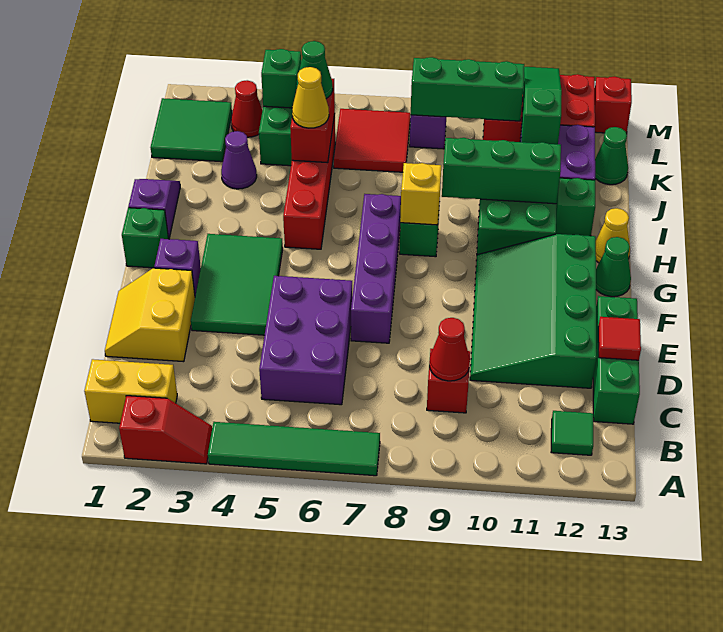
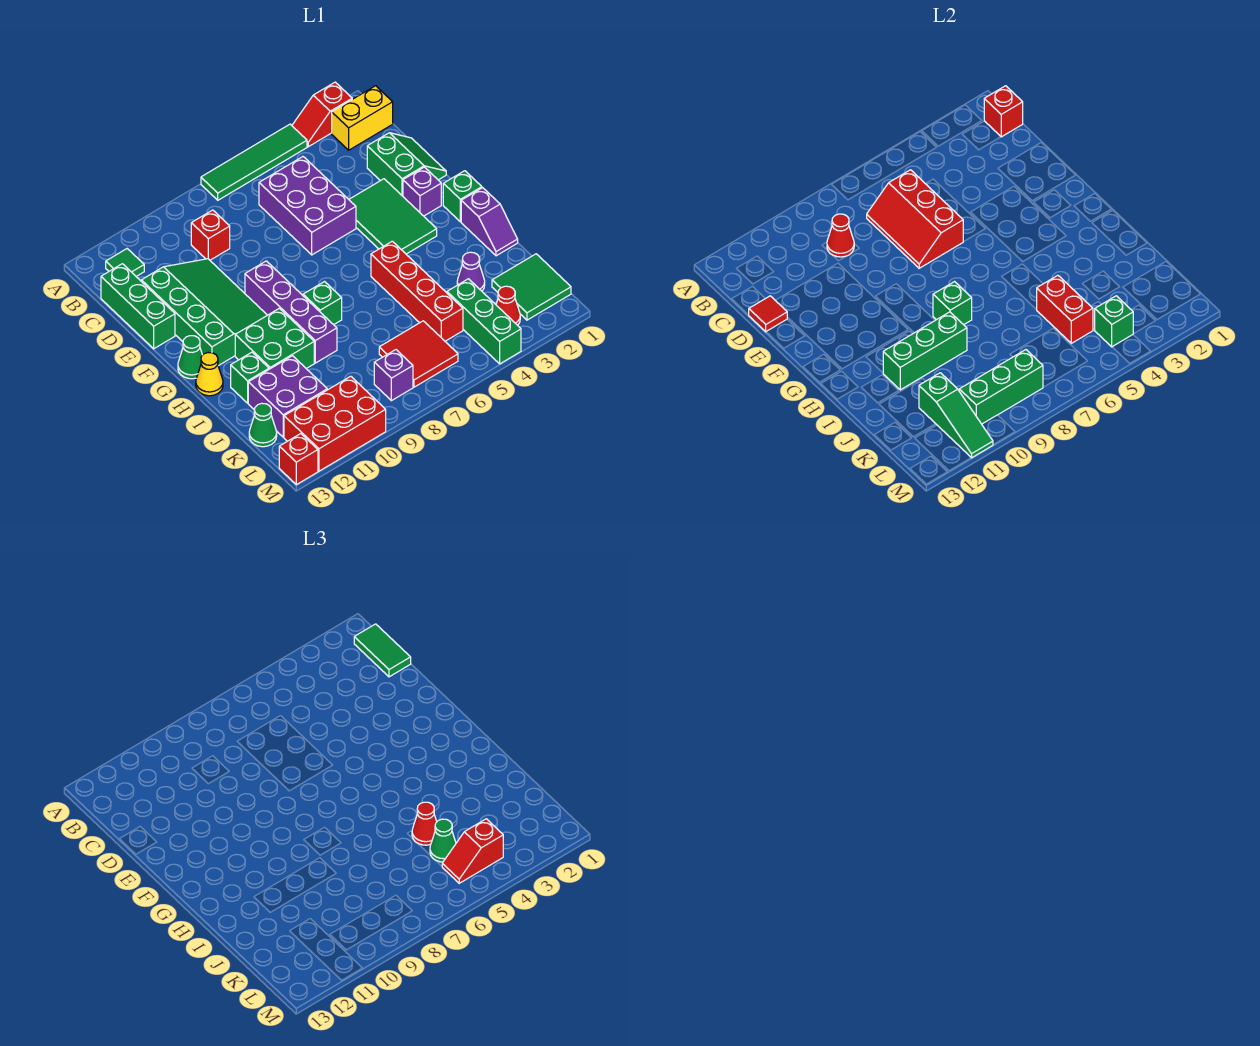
none -> red 1x1 brick [984,86,1023,137]
none -> green 1x2 tile [354,624,411,677]
none -> red 2x3 slope [867,170,963,268]
yellow 2x2 slope [105,268,195,362] -> green 2x2 slope [367,133,446,196]
purple 1x4 brick [351,194,401,343] -> purple 1x4 brick moved to [245,261,337,363]
yellow 1x1 brick [400,163,441,225] -> green 1x1 brick [933,282,972,325]
yellow 1x1 cone [292,67,329,128] -> red 1x1 cone [412,802,437,845]
none -> red 1x2 slope [442,819,503,883]

